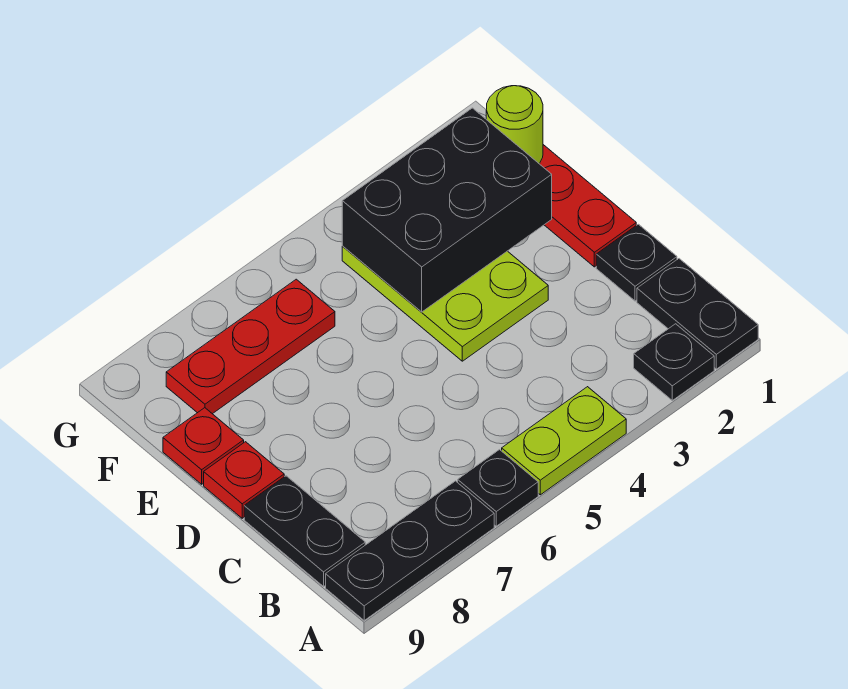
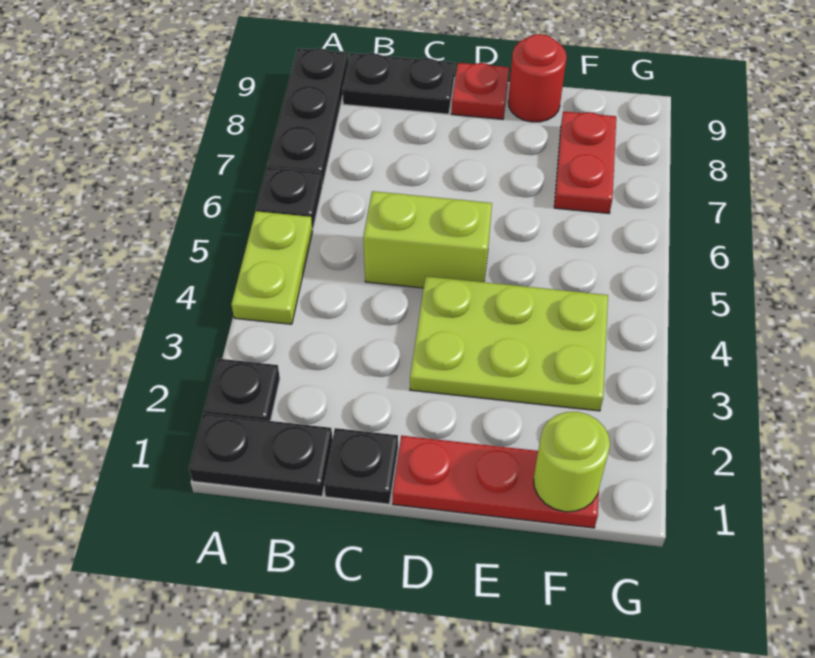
none -> lime 1x2 brick [363,191,492,288]
black 2x3 brick [342,108,552,312] -> none
red 1x1 plate [163,408,244,484] -> red 1x1 round brick [508,34,567,122]
red 1x3 plate [166,279,335,414] -> red 1x2 plate [554,111,616,213]

